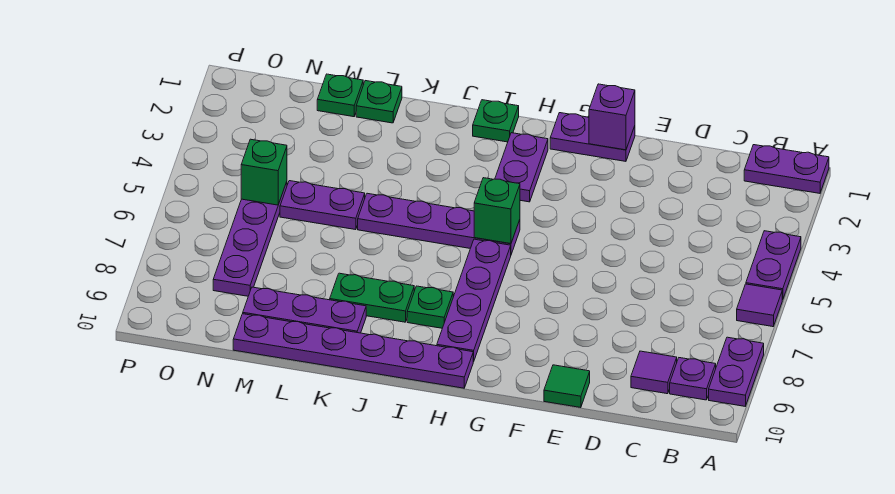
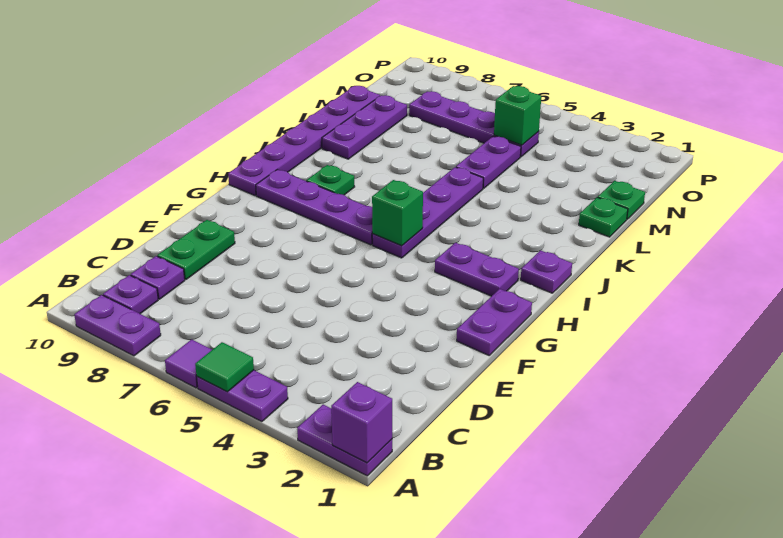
purple 1x2 plate [744,145,829,193] -> purple 1x2 plate turned to [297,405,392,476]
purple 1x1 tile [631,351,677,394] -> purple 1x1 plate [131,256,185,299]
green 1x1 tile [544,365,590,408] -> green 1x1 tile moved to [195,342,254,392]
purple 1x1 brick [589,84,635,150] -> purple 1x1 brick moved to [331,382,392,463]
green 1x1 plate [473,100,519,142] -> purple 1x1 plate [521,250,572,293]
green 1x2 plate [330,273,414,322] -> green 1x2 plate moved to [157,220,235,280]

